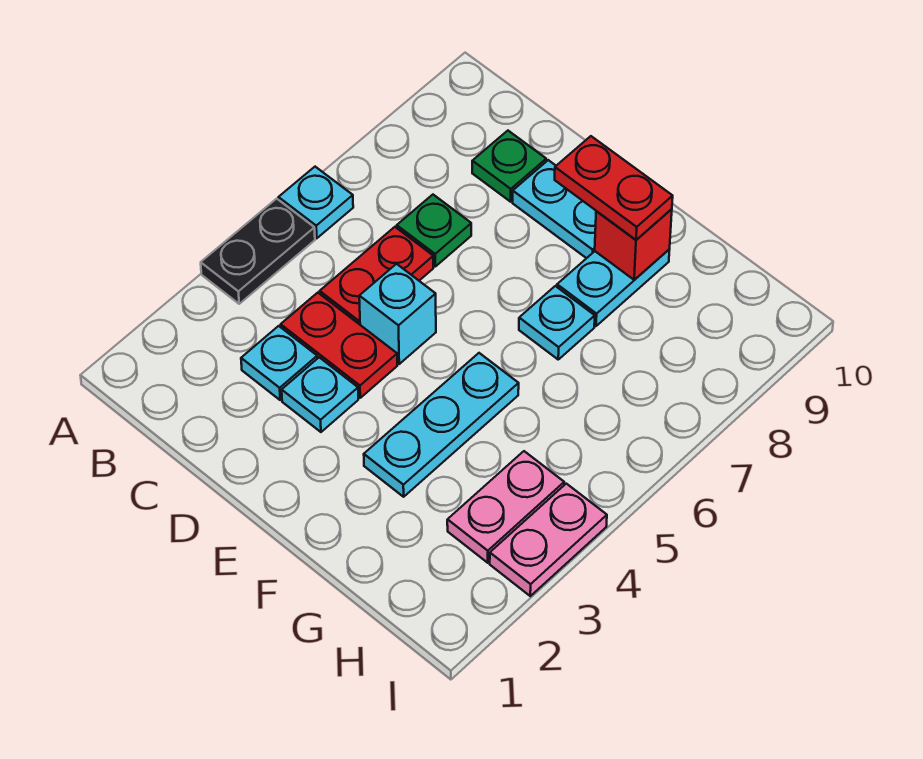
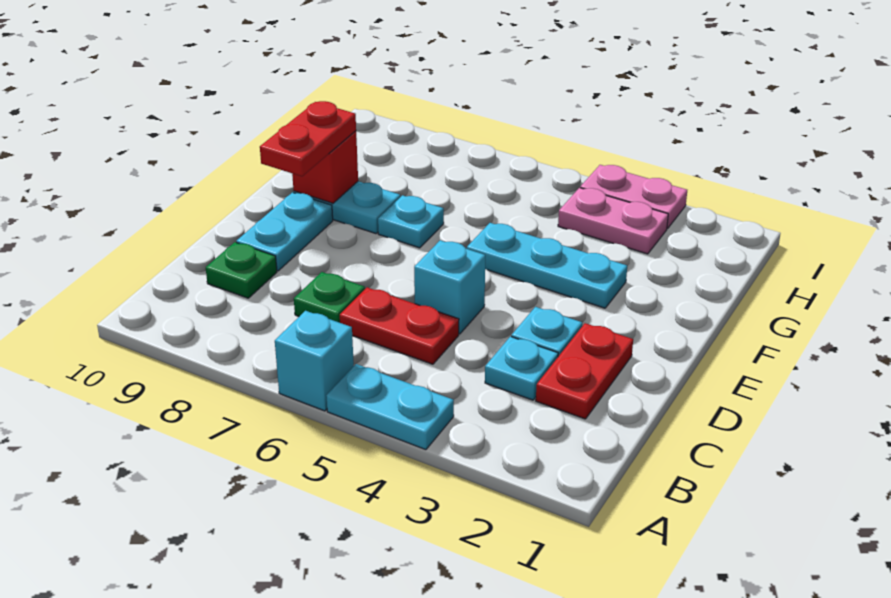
black 1x2 plate [201,199,315,304] -> cyan 1x2 plate [326,364,454,450]
cyan 1x1 plate [278,167,353,238] -> cyan 1x1 brick [275,311,354,411]
red 1x2 plate [281,293,397,398] -> red 1x2 plate moved to [536,323,633,419]

